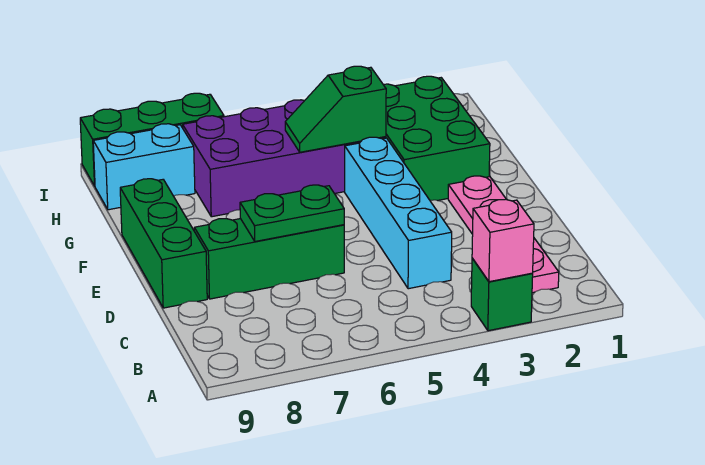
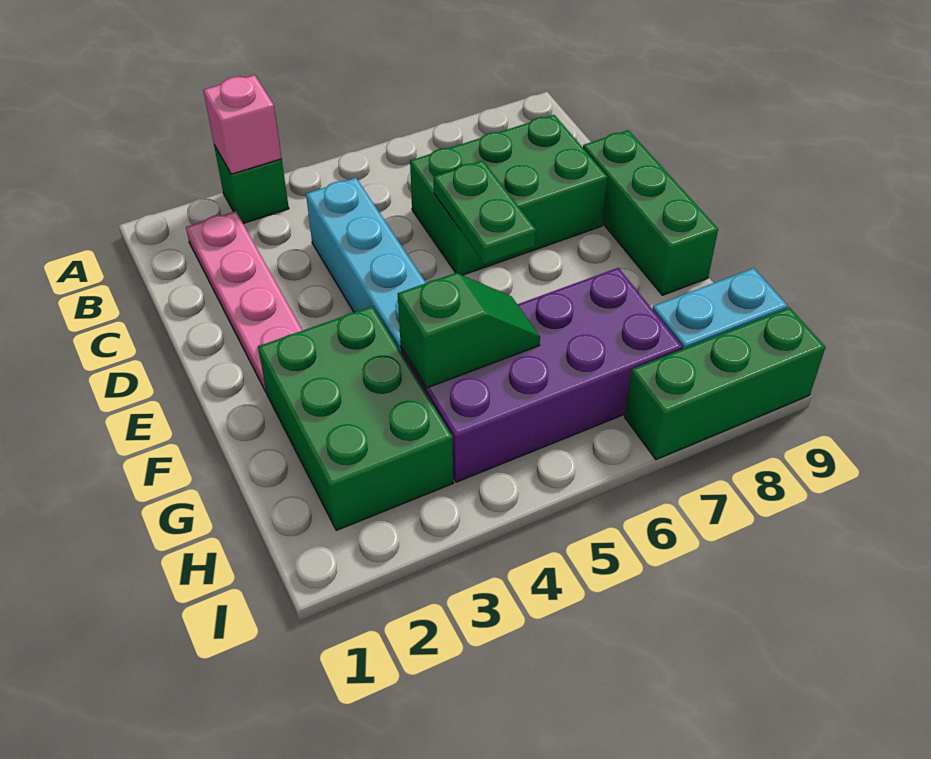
green 1x3 brick [194,219,344,299] -> green 2x3 brick [410,115,608,275]
green 1x2 plate [240,185,344,241] -> green 1x2 plate turned to [434,160,536,264]

